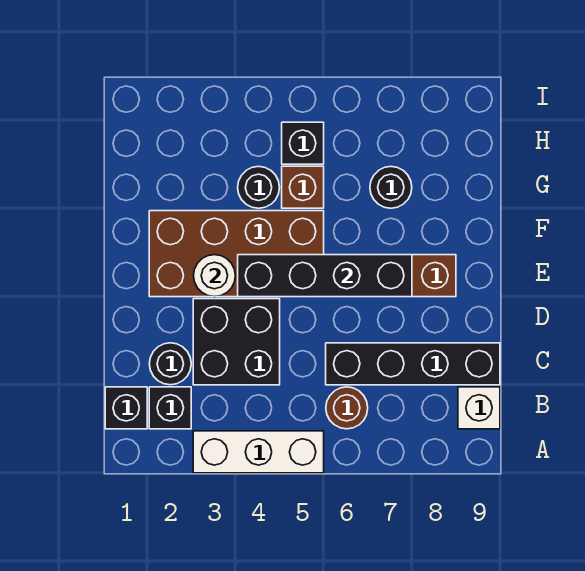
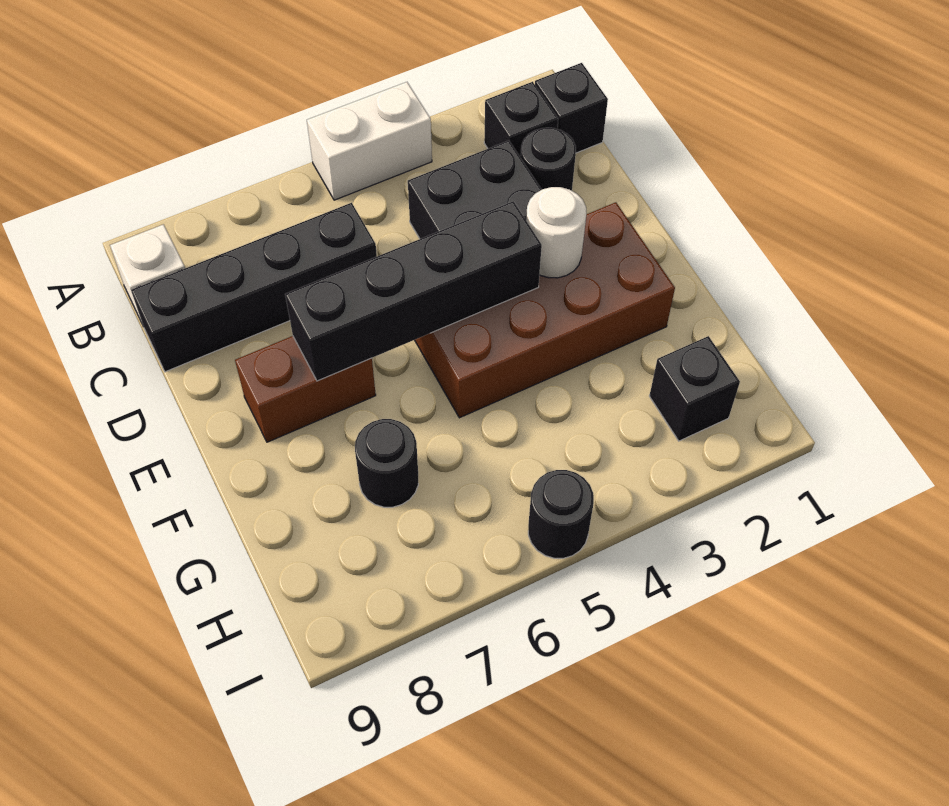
white 1x3 brick [193,431,324,473] -> white 1x2 brick [307,82,432,200]
brown 1x1 round brick [326,387,368,429] -> none
black 1x1 round brick [238,166,280,208] -> black 1x1 round brick moved to [528,470,594,558]
brown 1x1 brick [282,166,324,208] -> none
black 1x1 brick [282,122,324,164] -> black 1x1 brick moved to [649,336,740,441]

